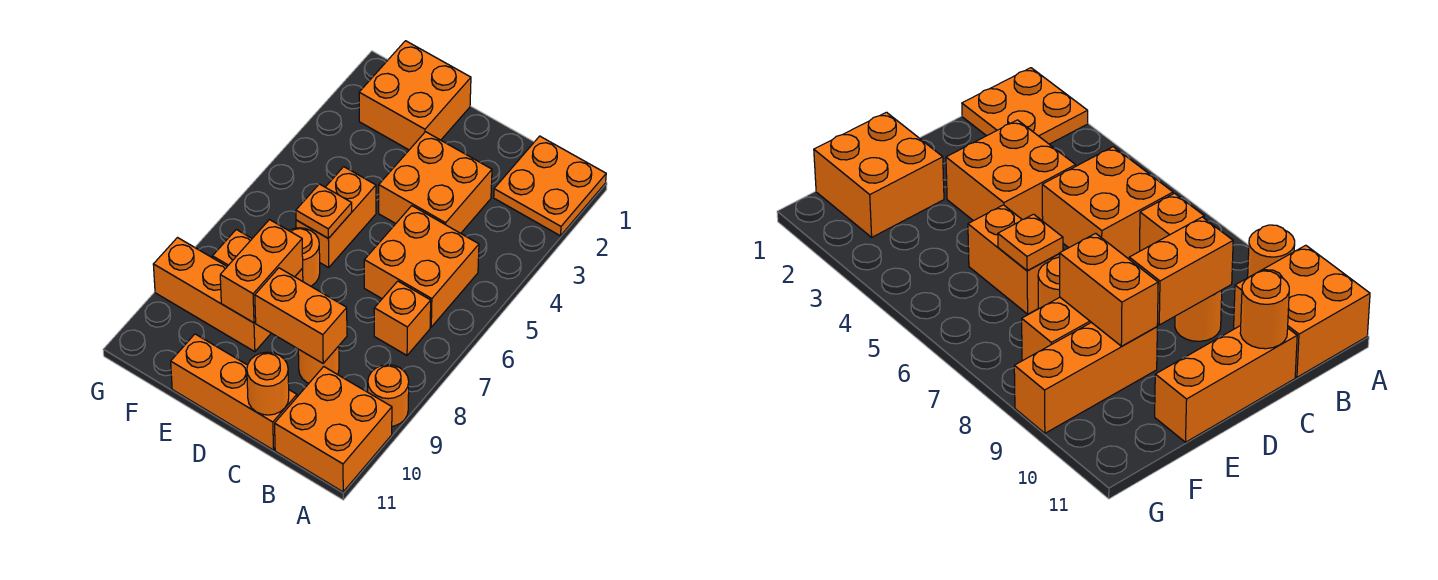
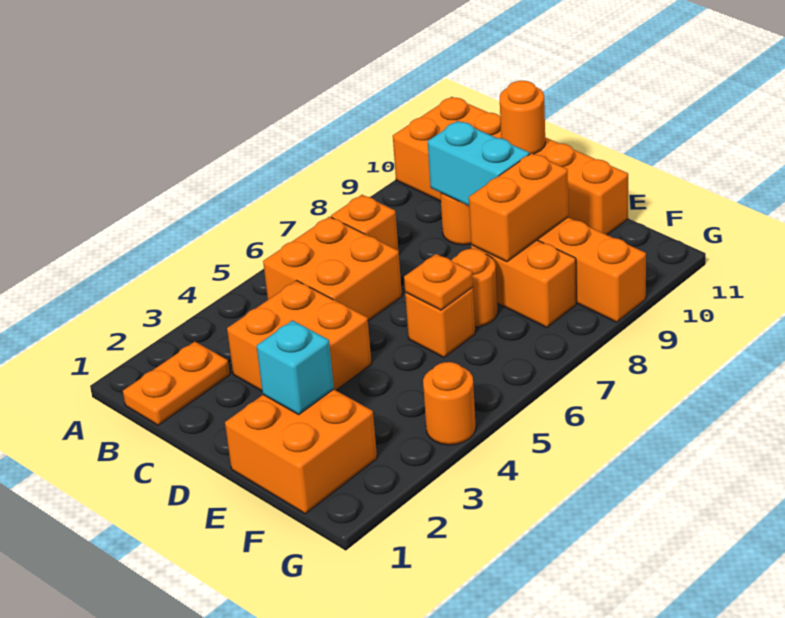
orange 2x2 plate [494,136,606,236] -> orange 1x2 plate [123,342,230,425]
orange 1x1 round brick [368,365,409,426] -> orange 1x1 round brick moved to [423,362,476,445]
orange 1x2 brick [255,268,347,363] -> cyan 1x2 brick [428,121,529,206]
none -> cyan 1x1 brick [257,320,334,415]
orange 1x2 brick [296,167,376,267] -> orange 1x1 brick [405,287,475,357]

